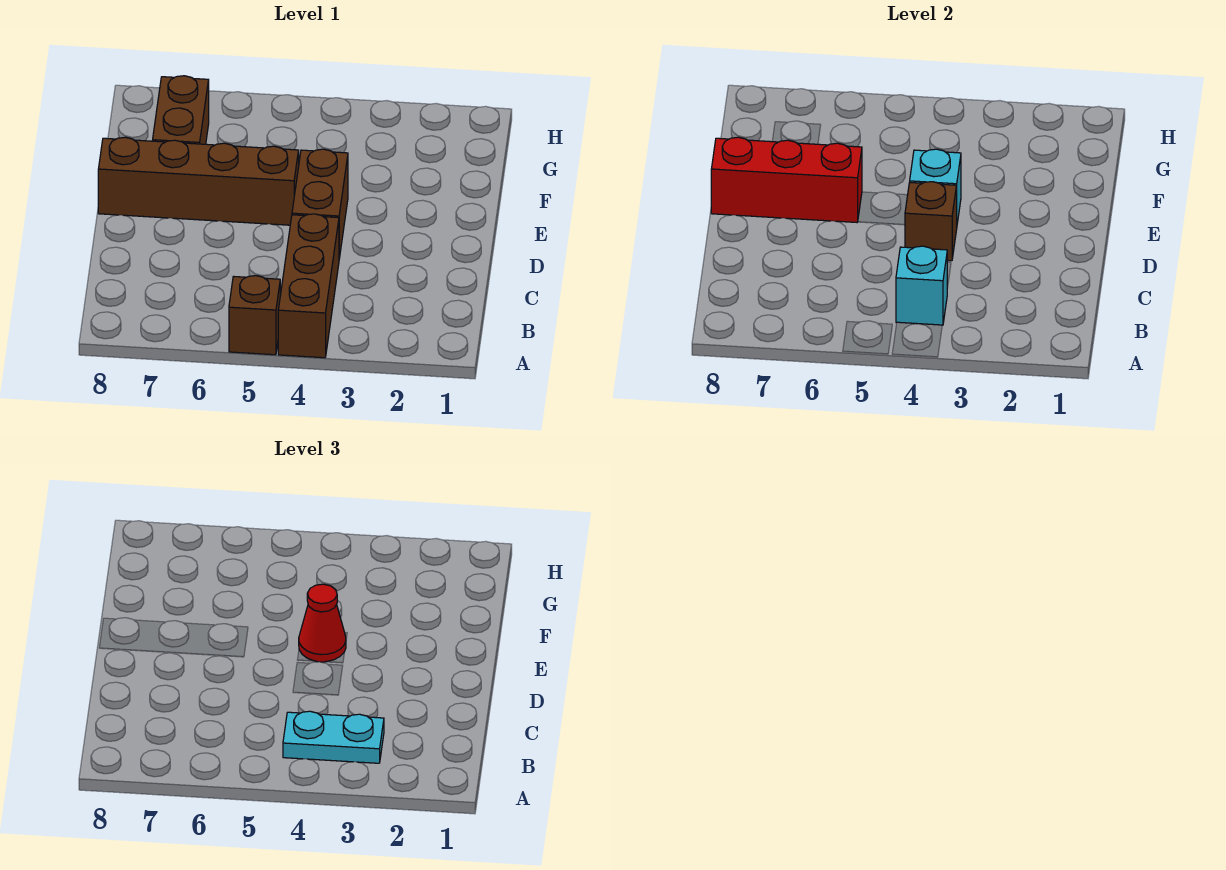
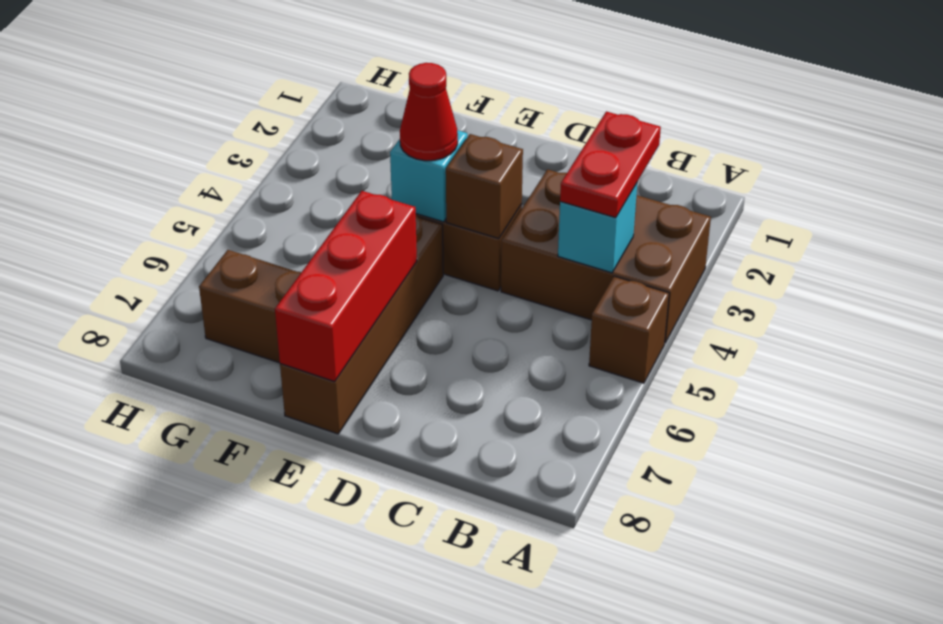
brown 1x3 brick [278,214,339,358] -> brown 2x3 brick [501,169,711,343]
cyan 1x2 plate [283,711,384,763] -> red 1x2 plate [560,111,661,218]

